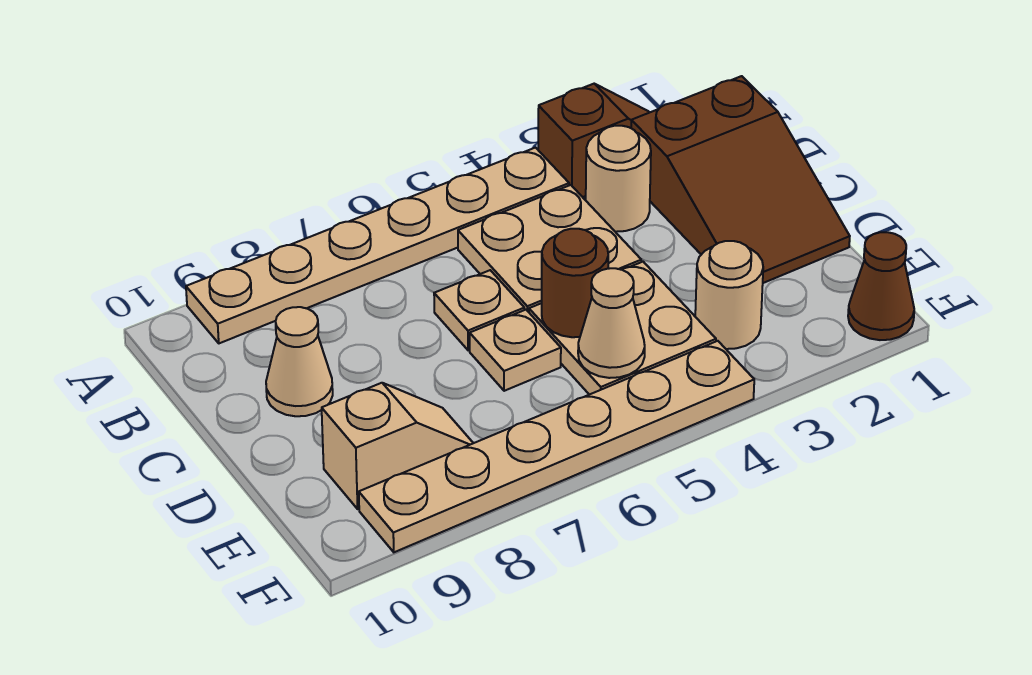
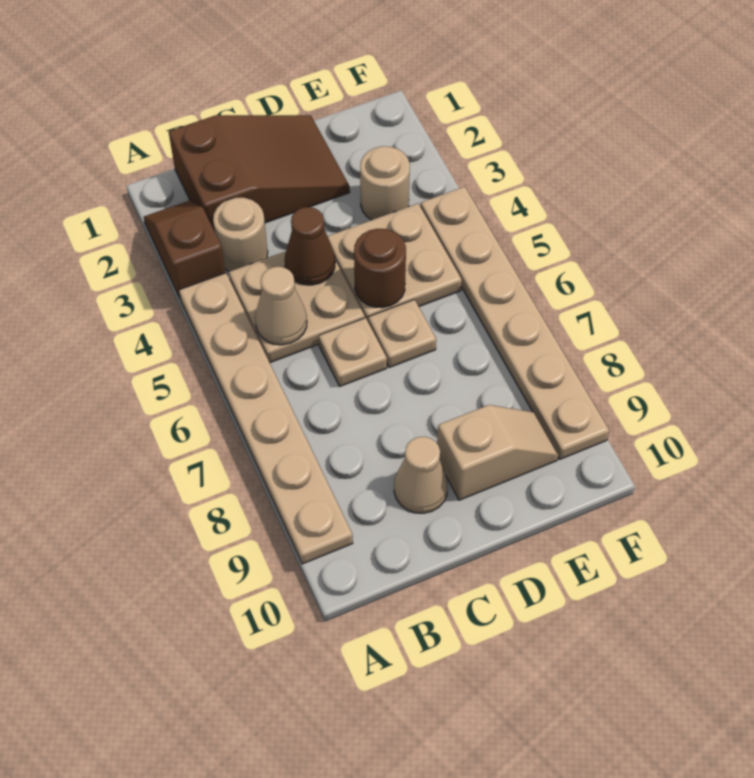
tan 1x1 cone [578,268,645,378] -> tan 1x1 cone moved to [255,267,307,345]
tan 1x2 slope [322,383,473,509] -> tan 1x2 slope turned to [437,405,558,500]
brown 1x1 cone [848,232,914,340] -> brown 1x1 cone moved to [285,207,335,285]

